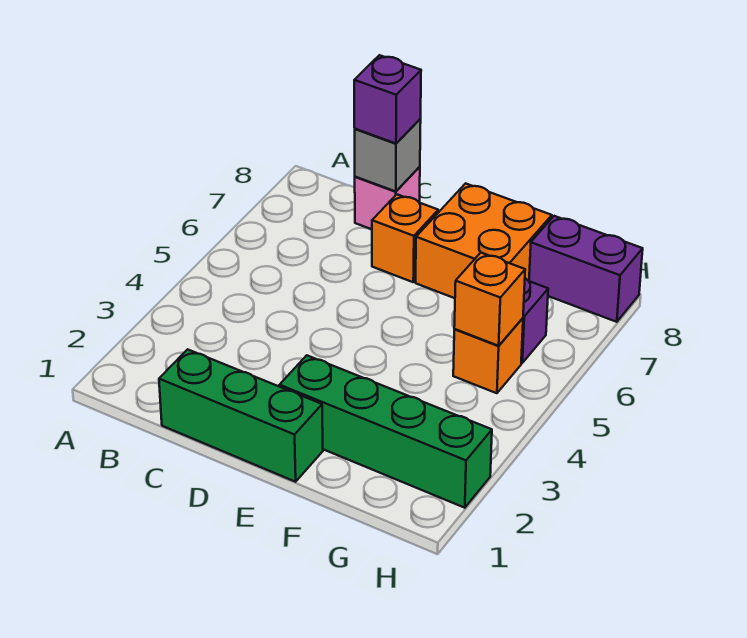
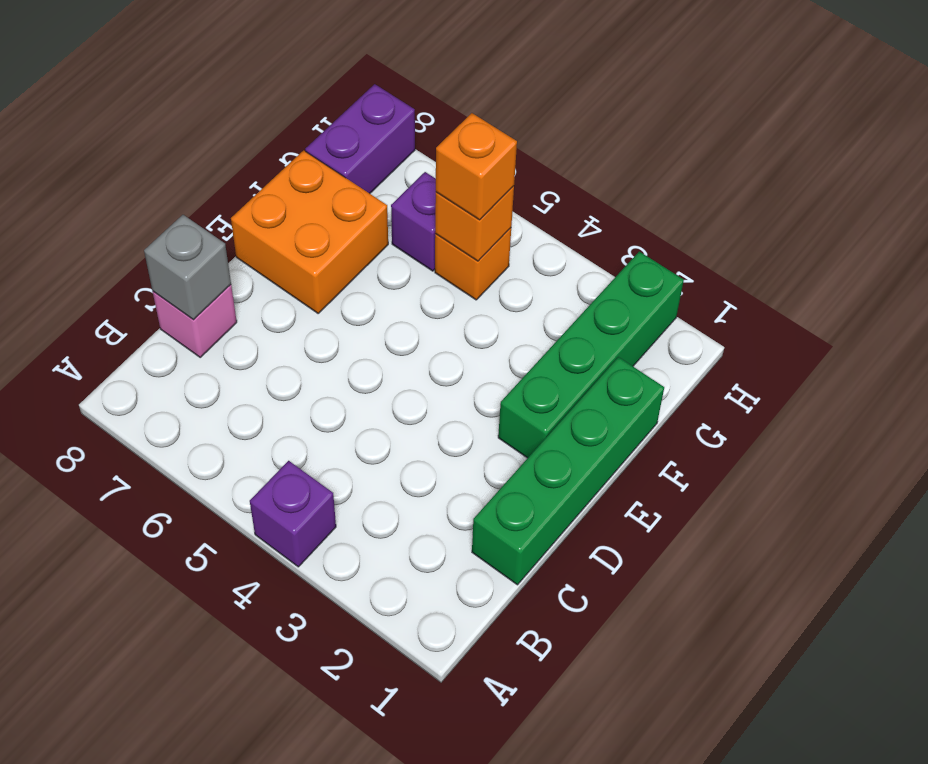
green 1x3 brick [159,349,323,482] -> green 1x4 brick [472,357,664,585]
purple 1x1 brick [354,55,421,143] -> purple 1x1 brick moved to [250,461,336,567]
orange 1x1 brick [372,194,438,282] -> orange 1x1 brick moved to [435,113,517,220]

